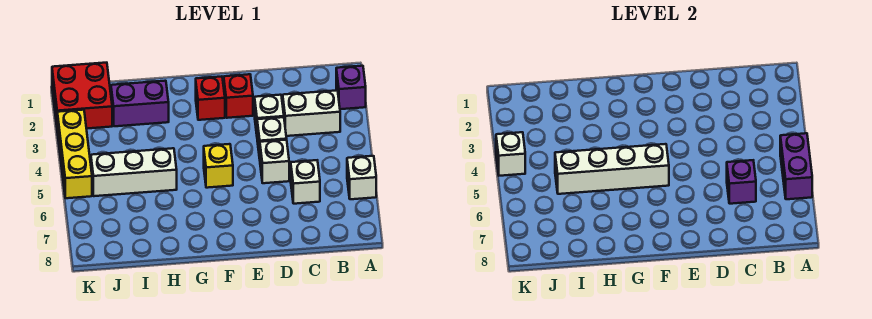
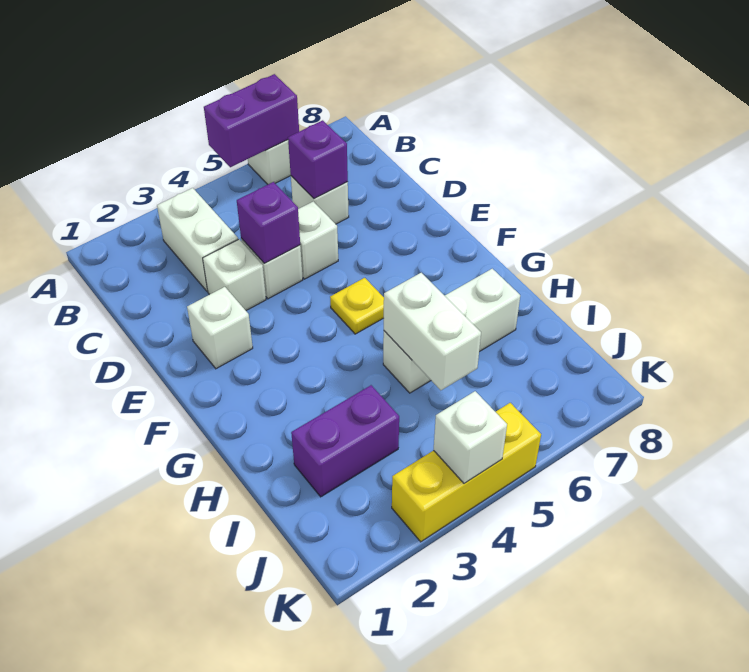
purple 1x1 brick [336,66,366,109] -> purple 1x1 brick moved to [237,182,300,263]
red 1x1 brick [224,74,253,118] -> white 1x1 brick [187,287,253,369]
red 1x1 brick [196,76,225,120] -> none
yellow 1x1 brick [204,144,233,188] -> yellow 1x1 plate [330,278,384,334]
white 1x4 brick [555,144,669,194] -> white 1x2 brick [384,273,481,390]
purple 1x2 brick [111,81,169,126] -> purple 1x2 brick turned to [291,385,399,497]
white 1x3 brick [91,148,177,196] -> white 1x3 brick turned to [383,269,520,393]
red 2x2 brick [52,63,112,129] -> none

